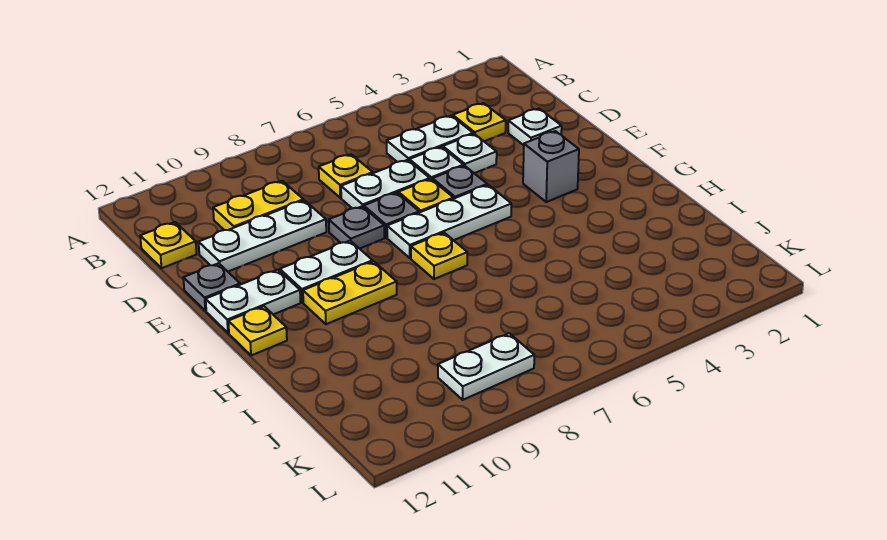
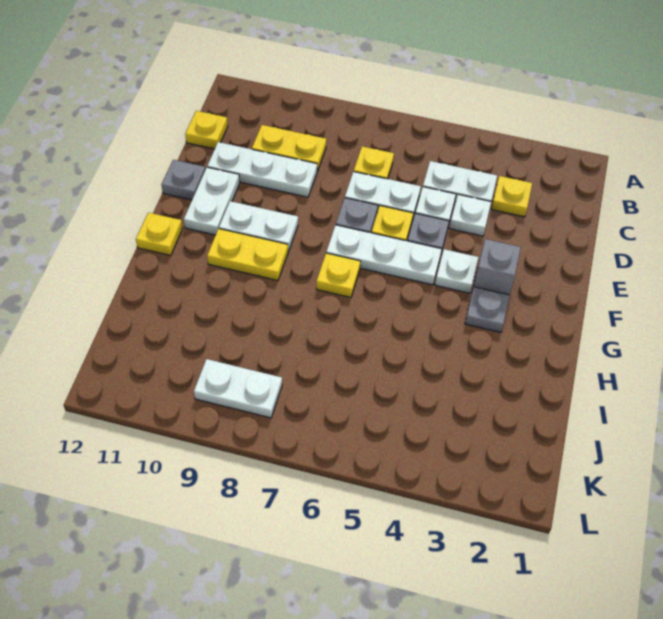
white 1x1 plate [508,109,562,145] -> white 1x1 plate moved to [435,249,478,293]
grey 1x1 plate [329,206,384,249] -> grey 1x1 plate moved to [465,287,509,332]
white 1x2 plate [206,270,301,333] -> white 1x2 plate turned to [184,167,240,235]

